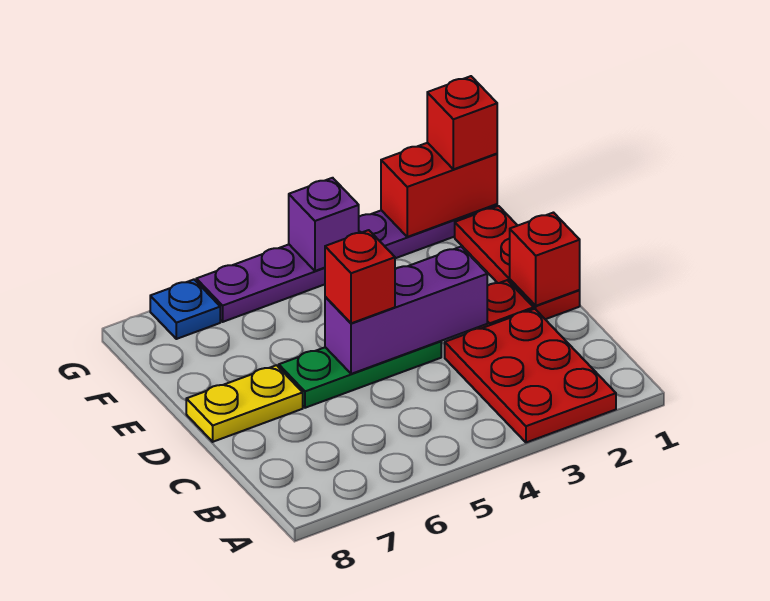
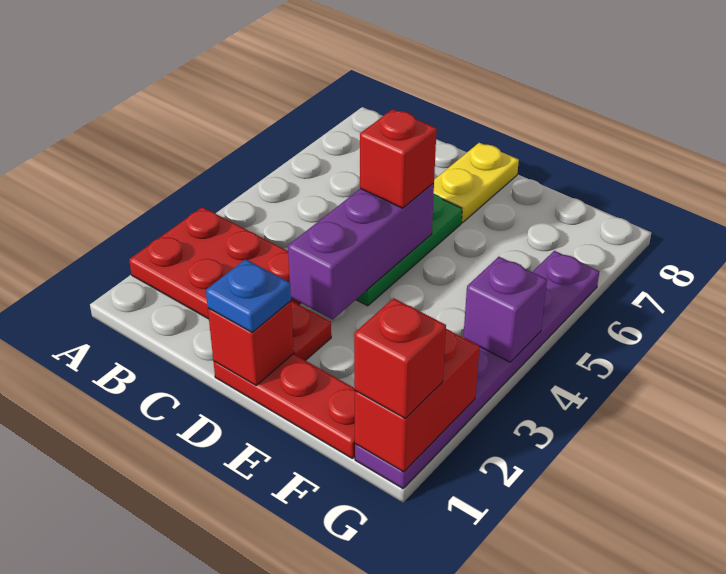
blue 1x1 plate [150,280,220,339] -> blue 1x1 plate moved to [206,259,291,332]

